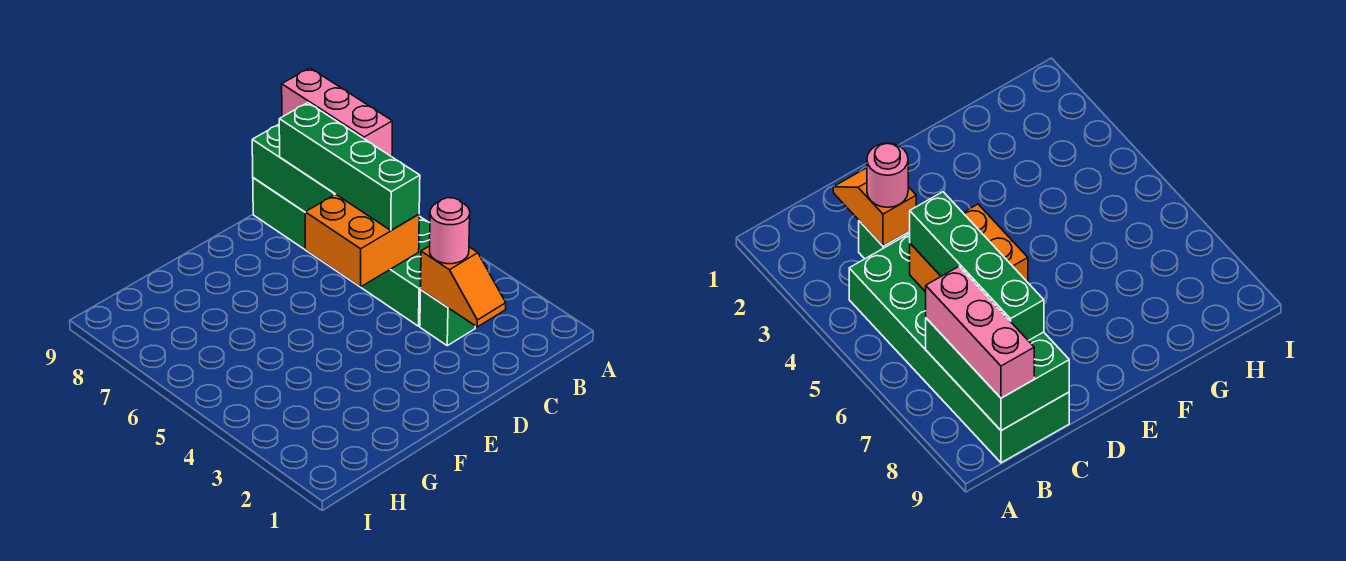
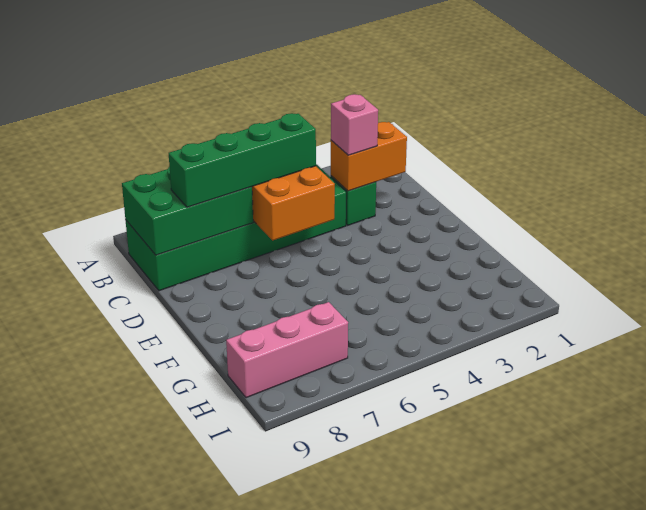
pink 1x3 brick [282,68,392,157] -> pink 1x3 brick moved to [226,302,348,398]
orange 1x2 slope [421,246,506,327] -> orange 1x2 brick [331,122,407,191]
pink 1x1 round brick [430,198,470,264] -> pink 1x1 brick [331,94,378,155]

